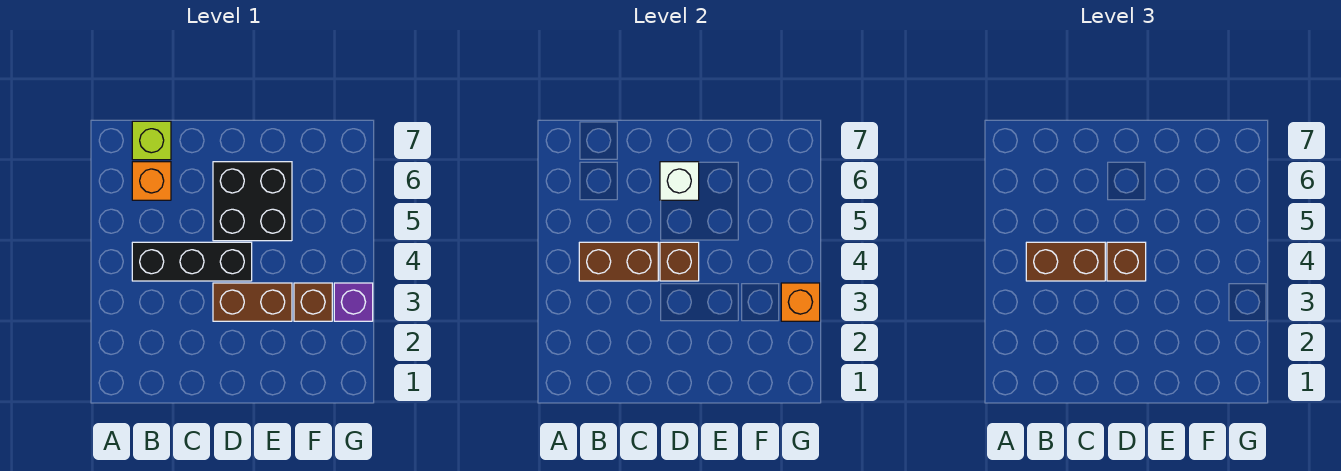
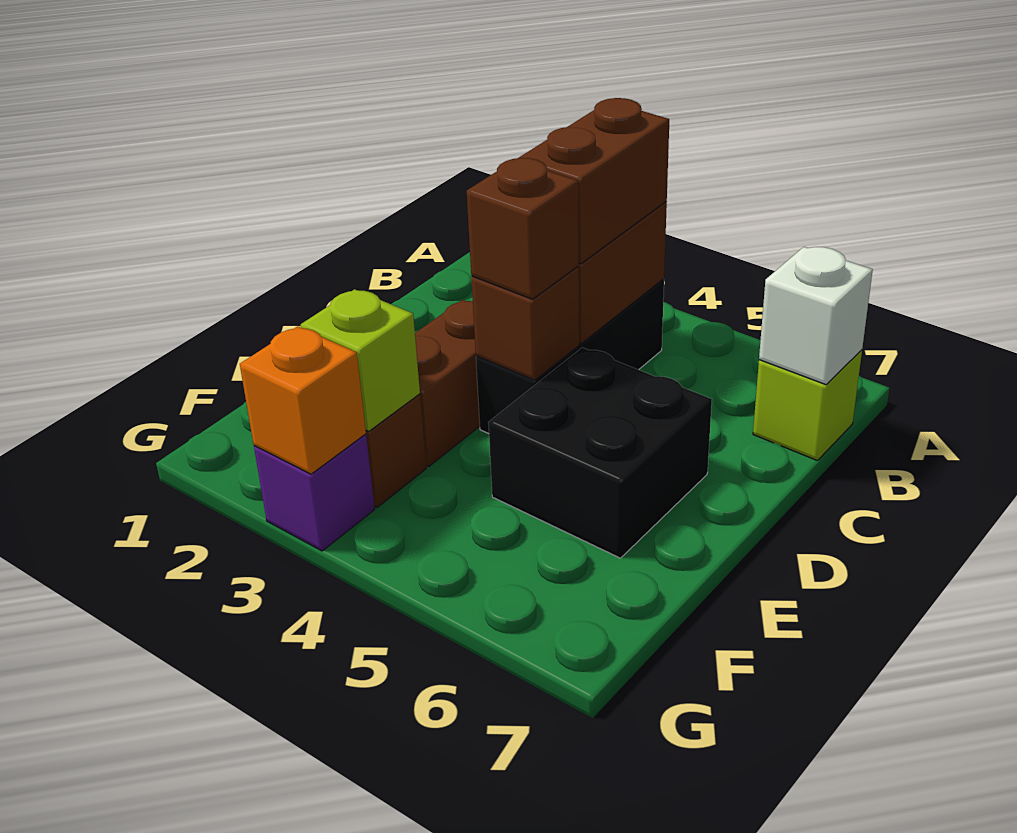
orange 1x1 brick [132,162,171,200] -> none
white 1x1 brick [660,162,699,200] -> white 1x1 brick moved to [759,247,873,385]
none -> lime 1x1 brick [301,289,420,431]

